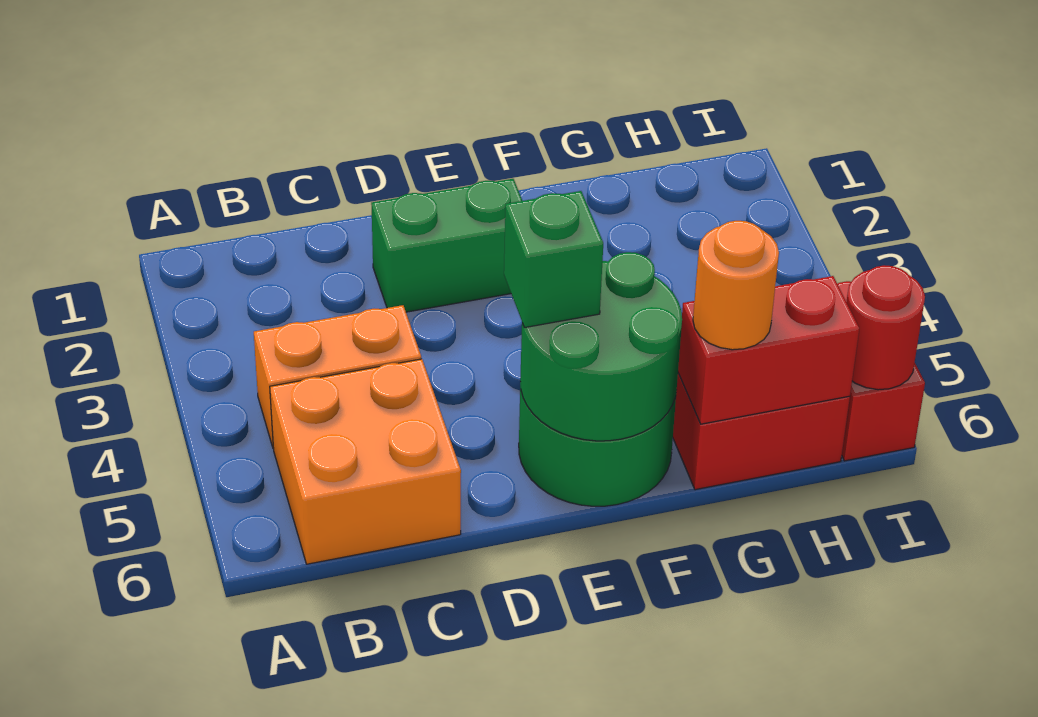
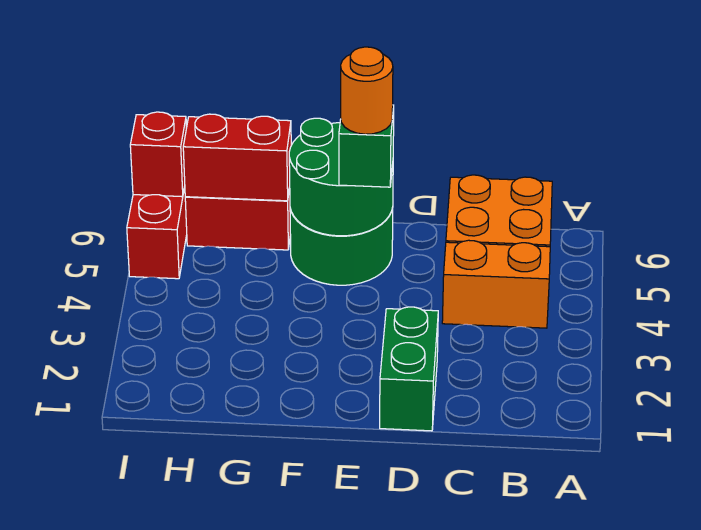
green 1x2 brick [371,179,522,312] -> green 1x2 brick turned to [380,307,438,431]
orange 1x1 round brick [693,221,779,350] -> orange 1x1 round brick moved to [341,47,393,134]
red 1x1 round brick [847,265,925,390] -> red 1x1 brick [130,112,186,197]

